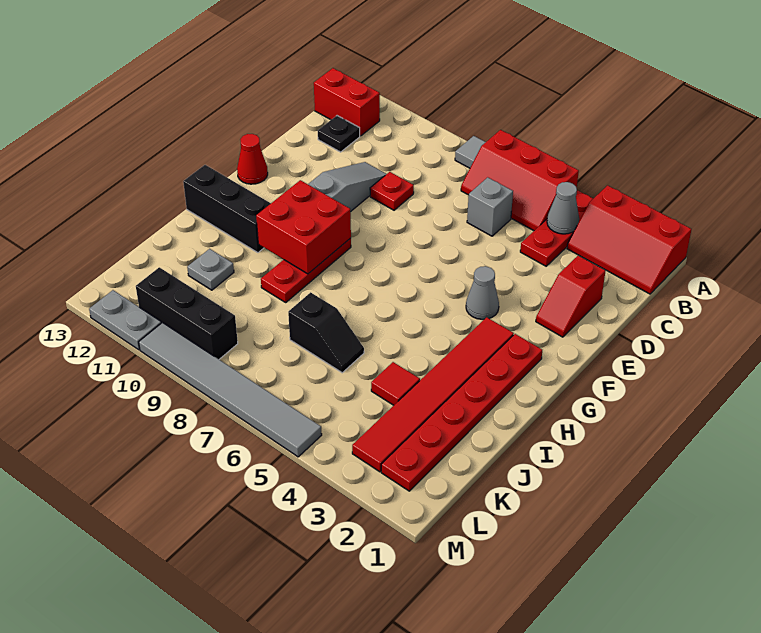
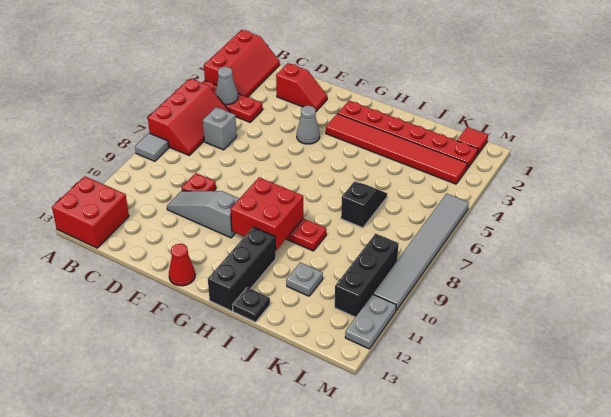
red 1x2 brick [314,68,380,136] -> red 2x2 brick [52,176,129,248]
black 1x1 plate [318,116,360,152] -> black 1x1 plate moved to [233,287,270,322]
red 1x1 tile [371,362,420,405] -> red 1x1 tile moved to [457,127,488,155]

